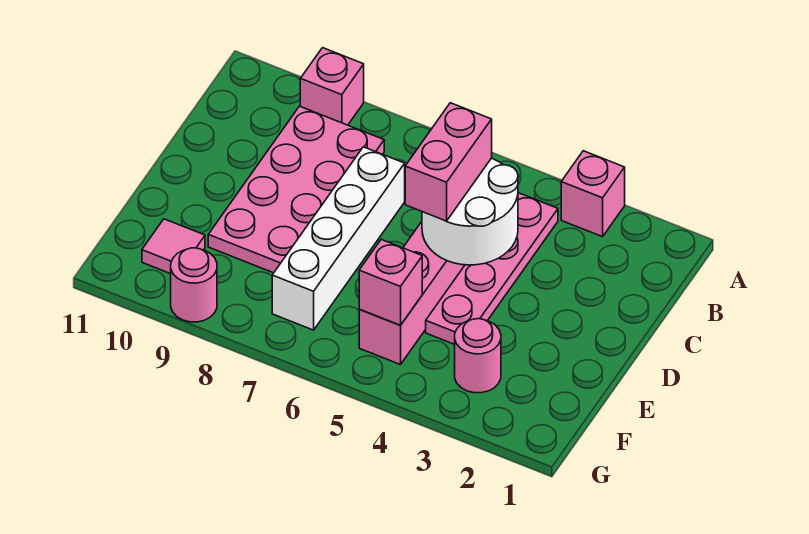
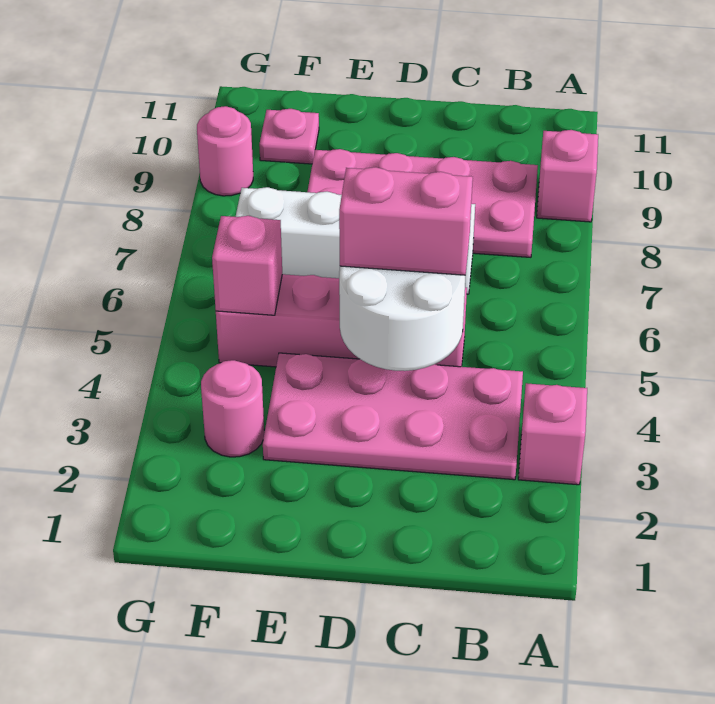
pink 1x4 plate [426,193,558,344] -> pink 2x4 plate [263,353,523,480]
pink 1x1 tile [142,219,205,274] -> pink 1x1 plate [259,109,319,164]

